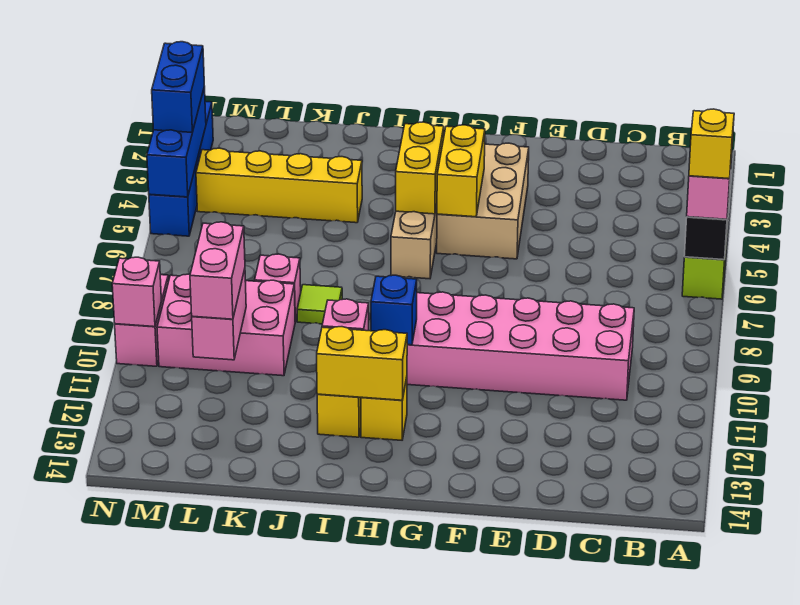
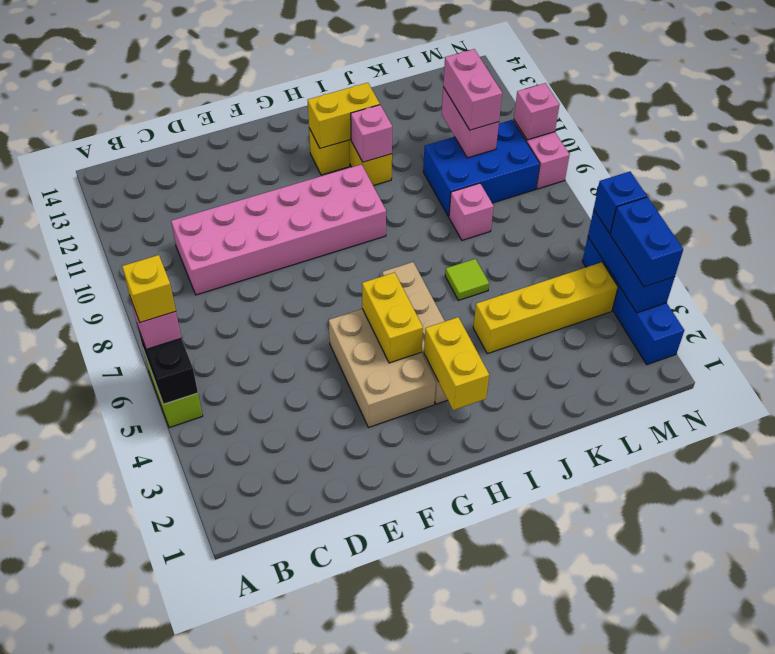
yellow 1x2 brick [396,122,444,214] -> yellow 1x2 brick moved to [424,317,489,410]
blue 1x1 brick [371,275,417,345] -> blue 1x1 brick moved to [594,172,647,233]
lime 1x1 tile [297,285,342,324] -> lime 1x1 tile moved to [445,259,489,300]
pink 2x3 brick [157,274,295,376] -> blue 2x3 brick [423,120,540,217]

